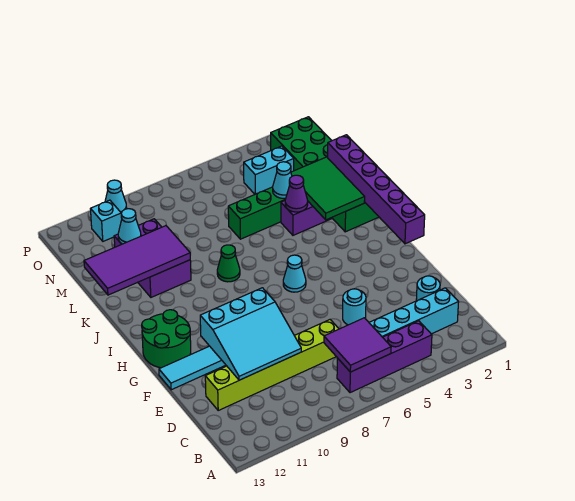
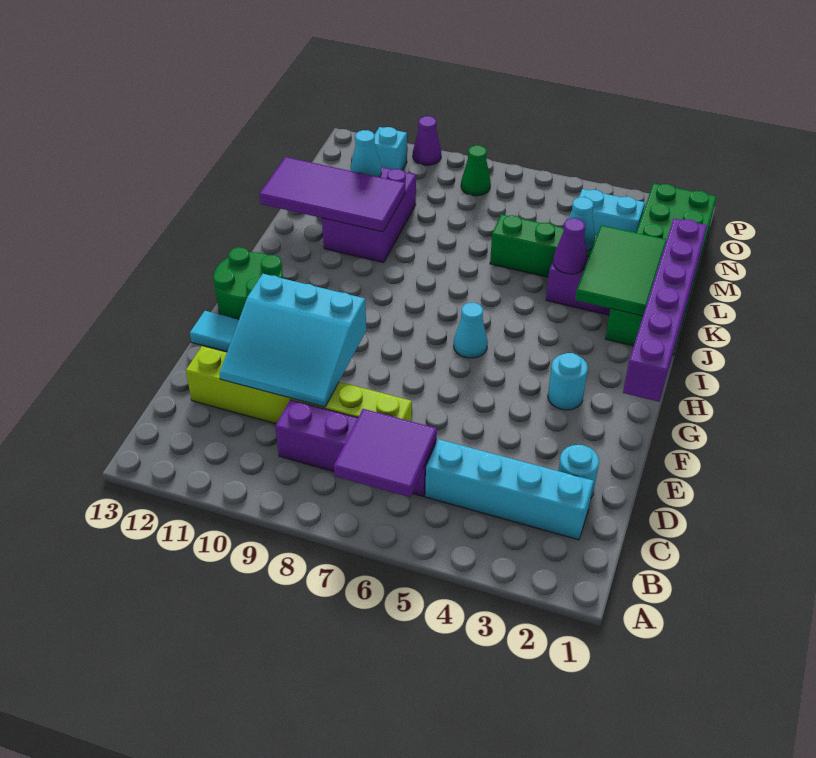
purple 1x4 brick [337,321,432,393] -> purple 1x4 brick moved to [275,400,436,497]
cyan 1x1 round brick [343,289,366,325] -> cyan 1x1 round brick moved to [548,353,588,410]
green 1x1 cone [217,245,240,282] -> green 1x1 cone moved to [461,145,491,196]
cyan 1x1 cone [105,180,127,213] -> purple 1x1 cone [413,116,441,165]

